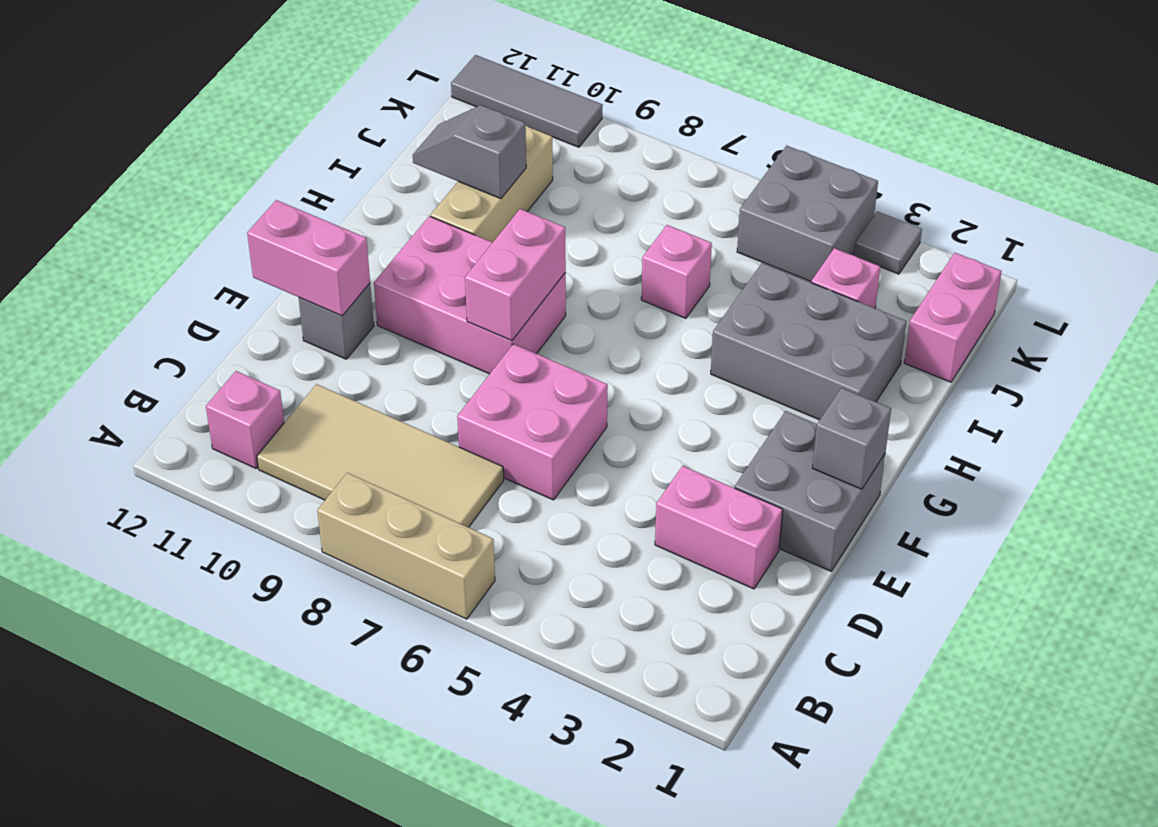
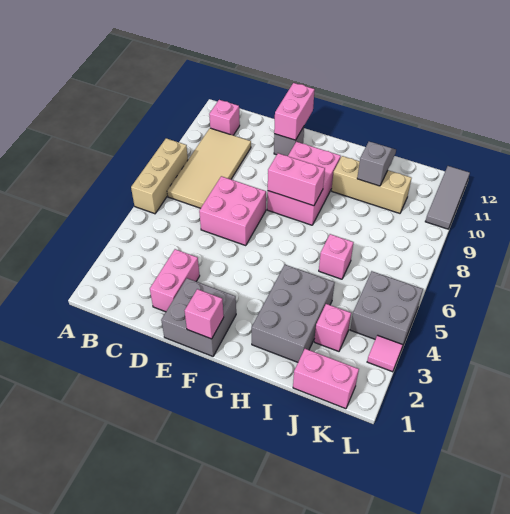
grey 1x1 brick [812,388,891,489] -> pink 1x1 brick [185,289,224,339]
grey 1x1 tile [854,211,922,274] -> pink 1x1 tile [367,335,403,372]

